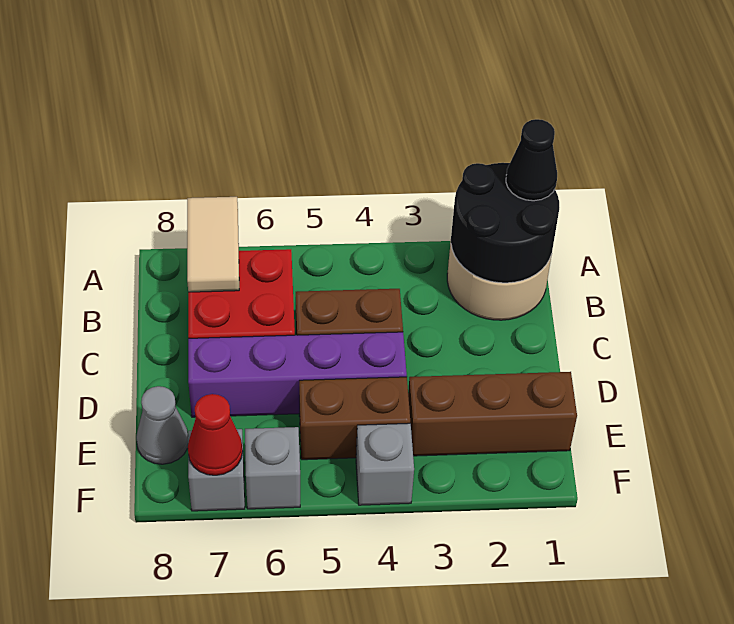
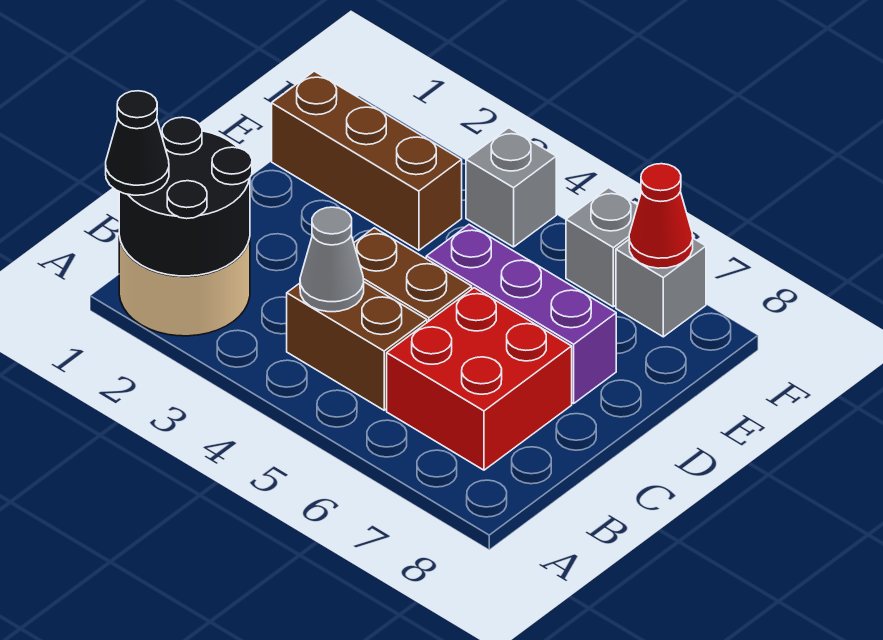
tan 1x2 tile [187,197,239,292] -> none
purple 1x4 brick [188,332,407,417] -> purple 1x3 brick [426,225,616,403]
brown 1x2 brick [299,377,410,460] -> brown 1x2 brick moved to [287,282,427,410]
grey 1x1 cone [136,386,188,464] -> grey 1x1 cone moved to [300,207,364,312]

